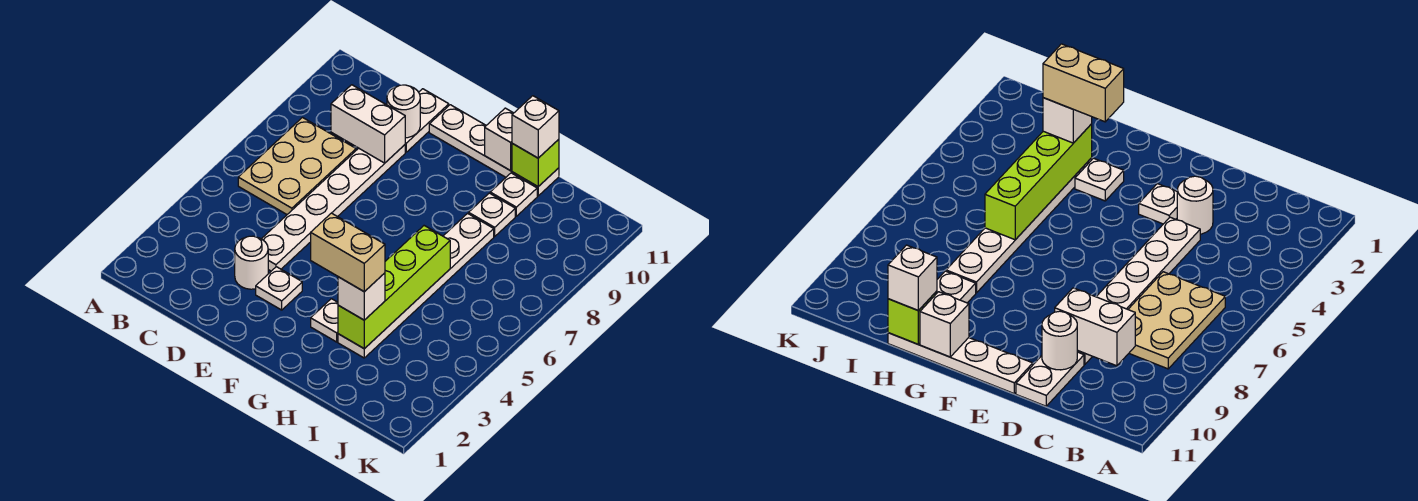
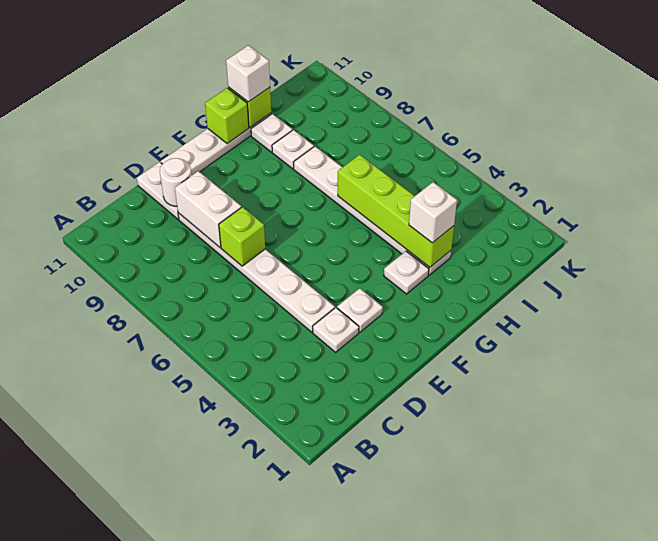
tan 2x3 plate [238,118,356,214] -> none
white 1x2 brick [331,85,405,163] -> white 1x2 brick turned to [175,171,241,247]
white 1x1 round brick [235,236,268,289] -> white 1x1 plate [313,308,359,352]
none -> lime 1x1 brick [219,207,265,266]
tan 1x2 brick [311,213,385,292] -> none
white 1x1 brick [485,108,513,171] -> lime 1x1 brick [205,88,249,144]

